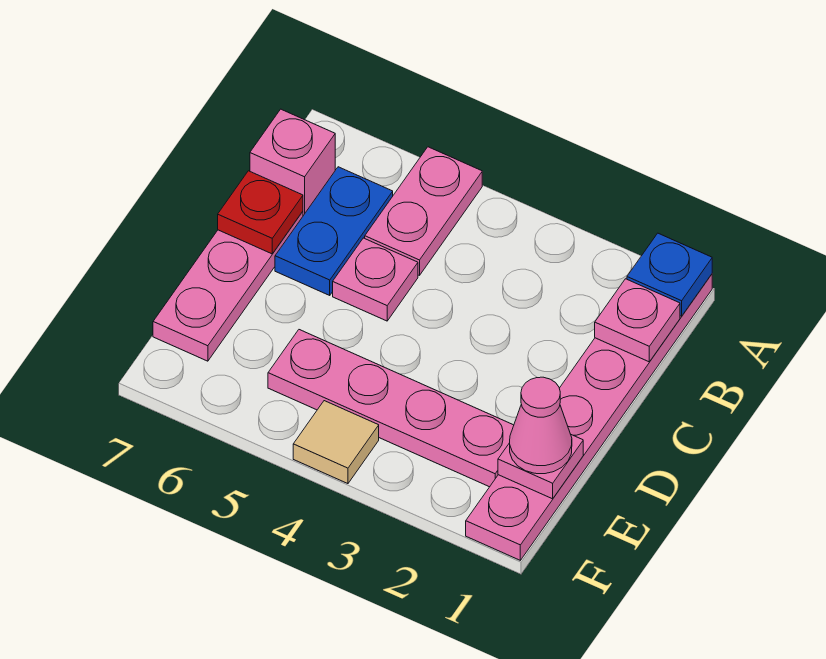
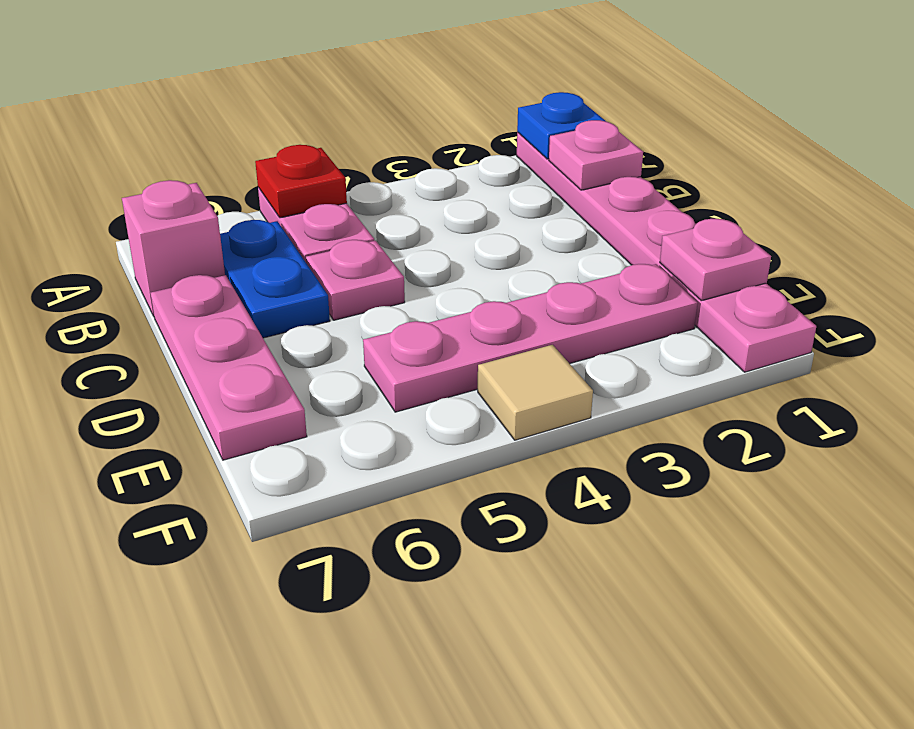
red 1x1 plate [218,171,303,254] -> red 1x1 plate moved to [255,145,347,218]
pink 1x1 cone [510,377,572,474] -> none

